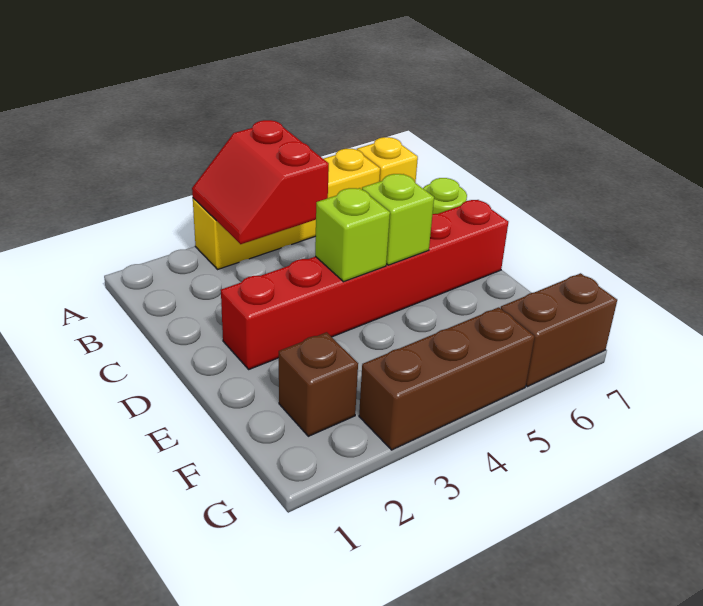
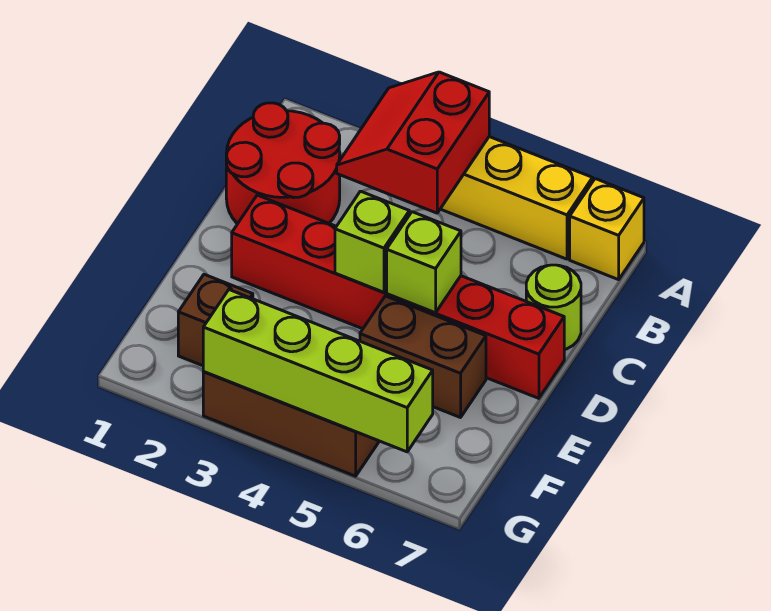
none -> red 2x2 round brick [226,103,340,224]
none -> lime 1x4 brick [203,290,433,452]
brown 1x2 brick [501,273,617,387] -> brown 1x2 brick moved to [360,296,486,418]

